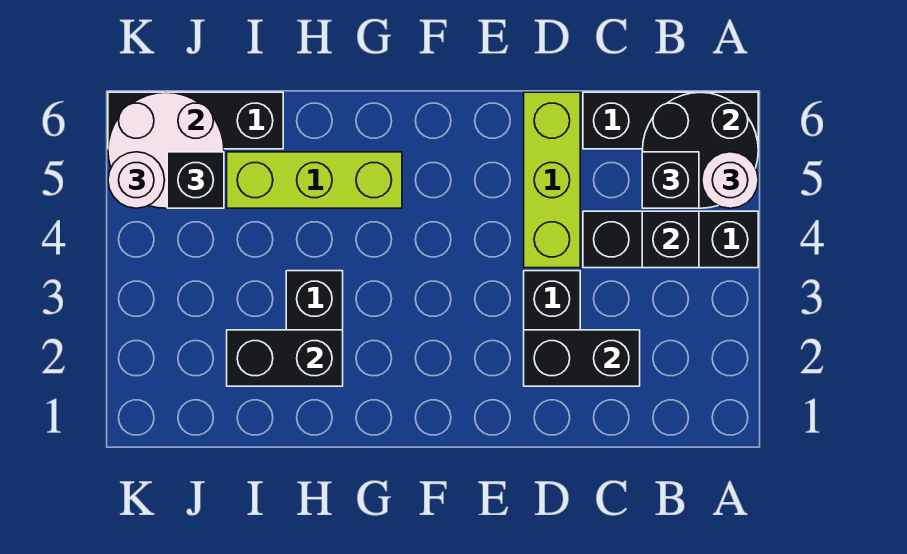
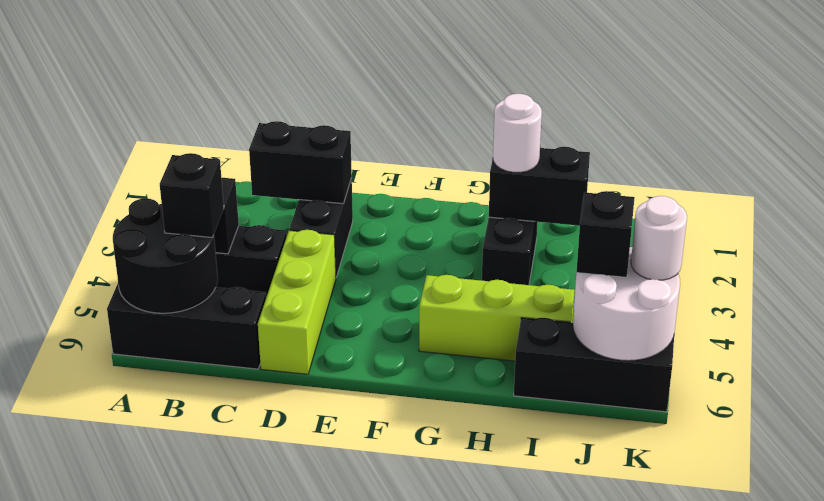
white 1x1 round brick [702,152,758,208] -> white 1x1 round brick moved to [493,94,542,172]

